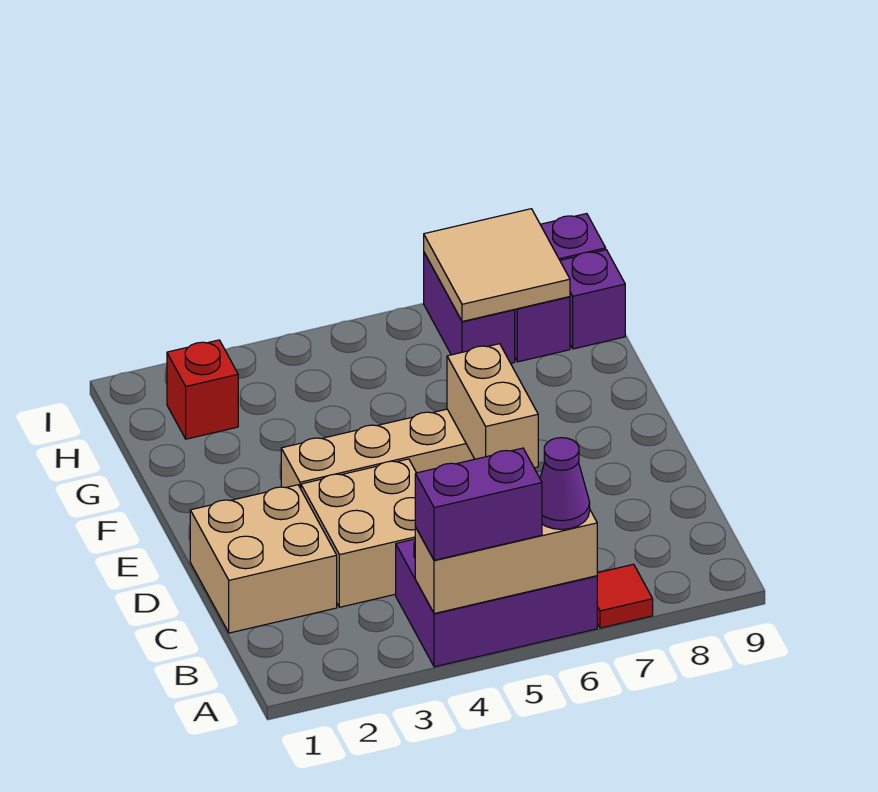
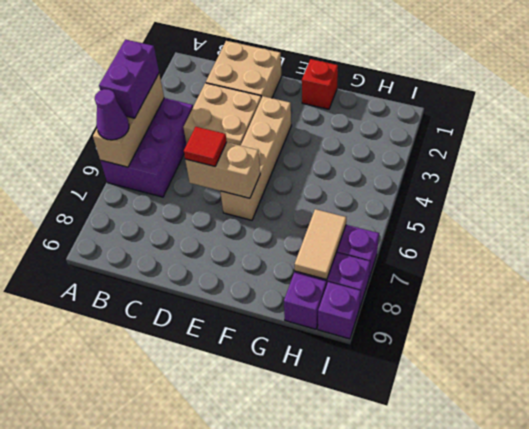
red 1x1 tile [597,564,653,628] -> red 1x1 tile moved to [184,127,227,166]
red 1x1 brick [167,340,238,439] -> red 1x1 brick moved to [302,59,338,109]
tan 2x2 tile [424,209,570,322] -> tan 1x2 tile [295,209,346,280]

